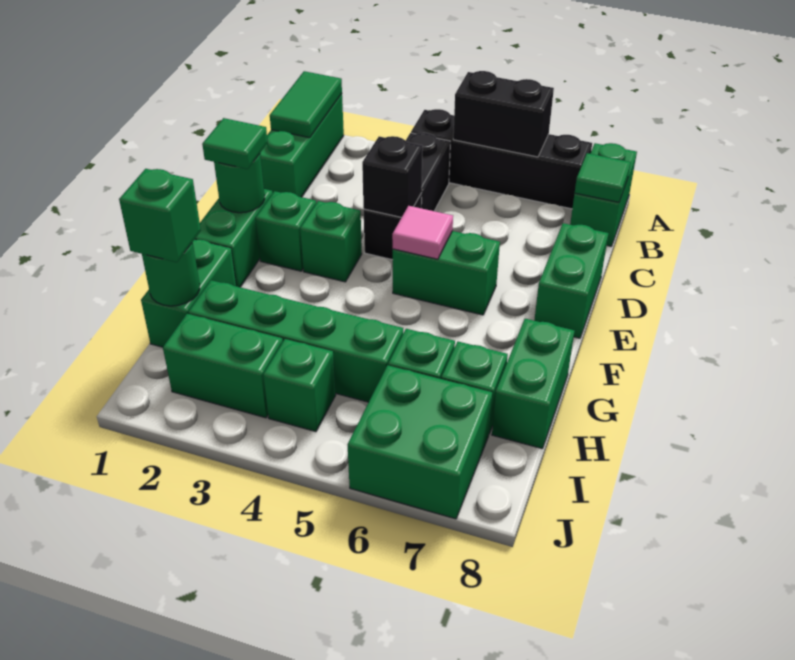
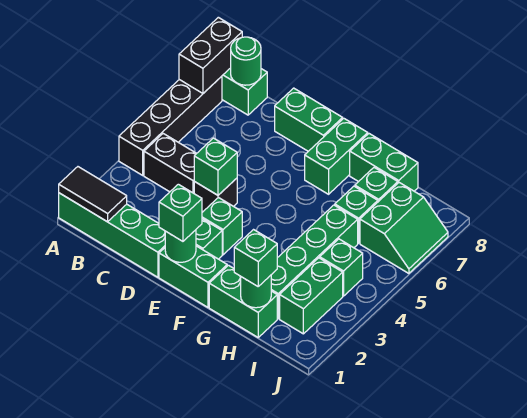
green 1x3 brick [260,94,344,197] -> green 1x4 brick [59,193,165,277]
green 1x2 tile [270,71,342,138] -> black 1x2 tile [59,167,127,222]
black 1x2 brick [453,71,554,157] -> black 1x2 brick moved to [179,17,242,93]
green 1x1 tile [575,153,631,202] -> green 1x1 round brick [231,37,261,85]
black 1x1 brick [362,136,423,218] -> green 1x1 brick [194,138,237,195]
green 1x1 tile [202,118,268,169] -> green 1x1 brick [159,184,202,241]
green 1x2 brick [393,231,500,315] -> green 1x2 brick moved to [305,118,368,194]
pink 1x1 tile [392,206,453,259] -> none
green 2x2 brick [348,365,492,519] -> green 2x2 slope [360,183,448,273]

